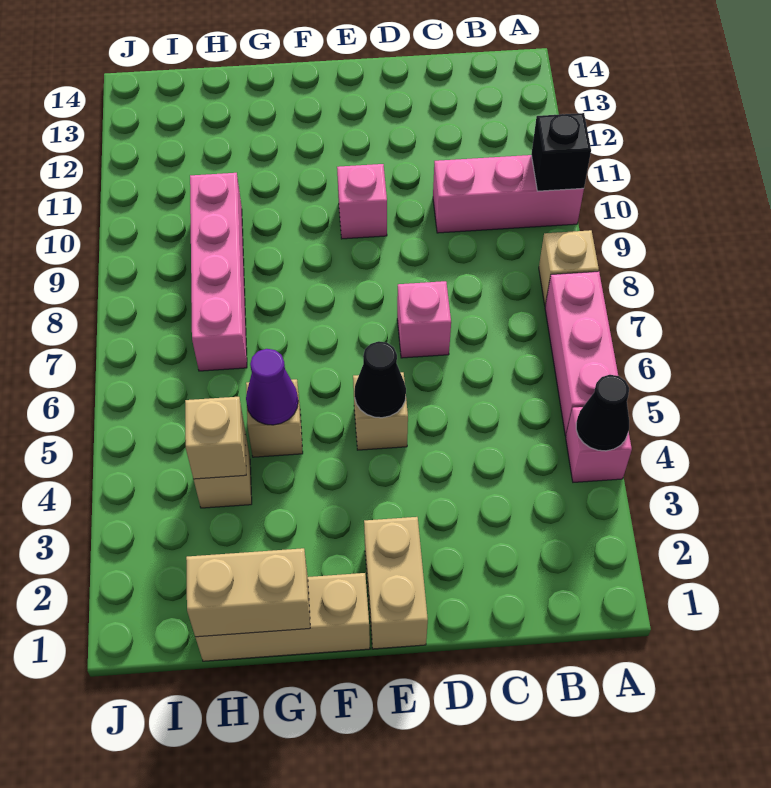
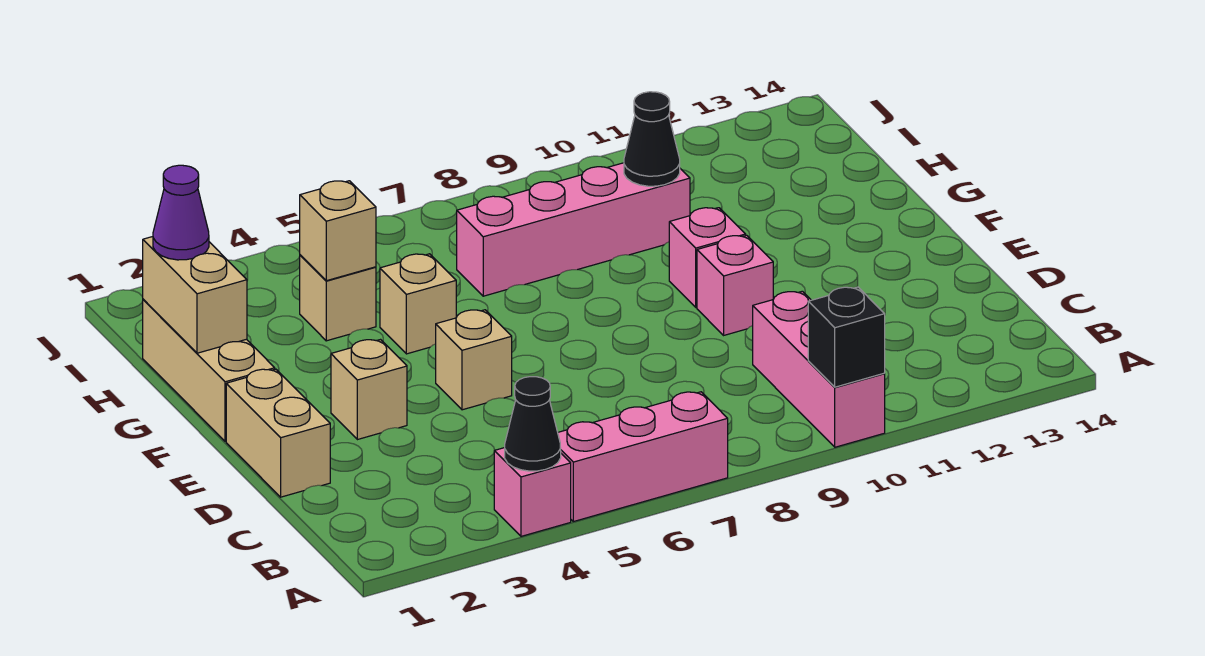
tan 1x1 brick [539,230,599,306] -> tan 1x1 brick moved to [331,340,407,440]
pink 1x1 brick [397,281,451,358] -> pink 1x1 brick moved to [669,208,746,307]
tan 1x2 brick [364,517,428,649] -> tan 1x2 brick turned to [226,369,330,497]
black 1x1 cone [354,341,406,418] -> black 1x1 cone moved to [624,92,680,186]
purple 1x1 cone [246,349,298,425] -> purple 1x1 cone moved to [153,165,209,260]

